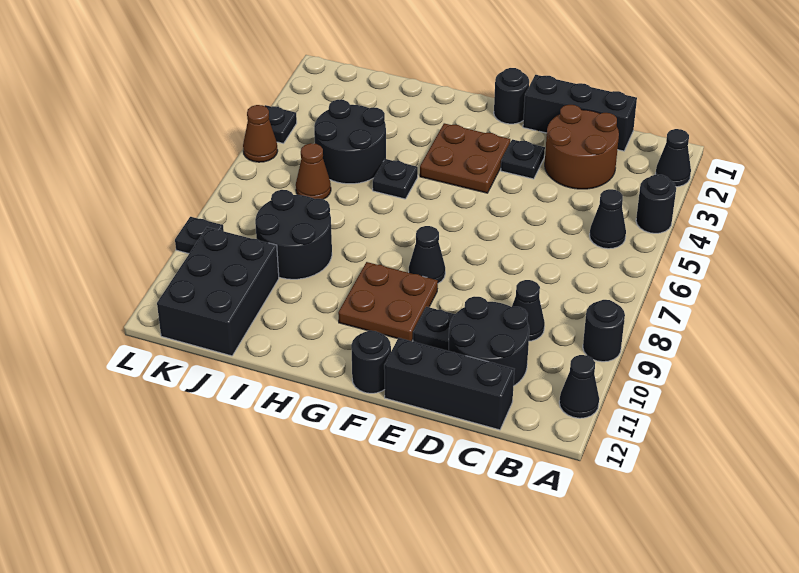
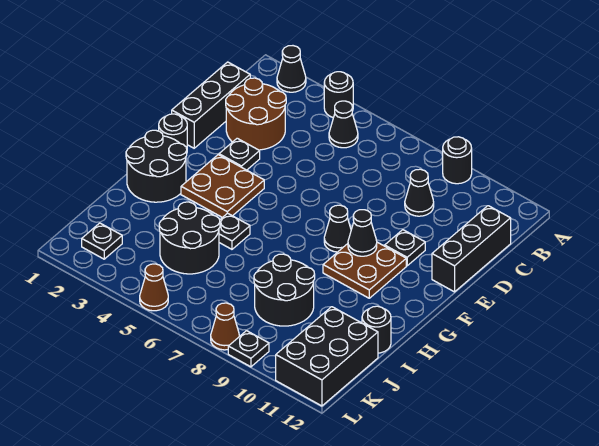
black 1x1 cone [559,355,599,418] -> black 1x1 cone moved to [348,210,377,256]
black 2x2 round brick [449,297,529,385] -> black 2x2 round brick moved to [126,130,187,202]
black 1x1 round brick [351,331,391,393] -> black 1x1 round brick moved to [362,306,391,353]
brown 1x1 cone [296,143,331,199] -> brown 1x1 cone moved to [211,303,239,350]
black 2x3 brick [157,227,279,356] -> black 2x3 brick turned to [276,307,378,406]
black 1x1 plate [265,105,297,143] -> black 1x1 plate moved to [82,223,122,259]

